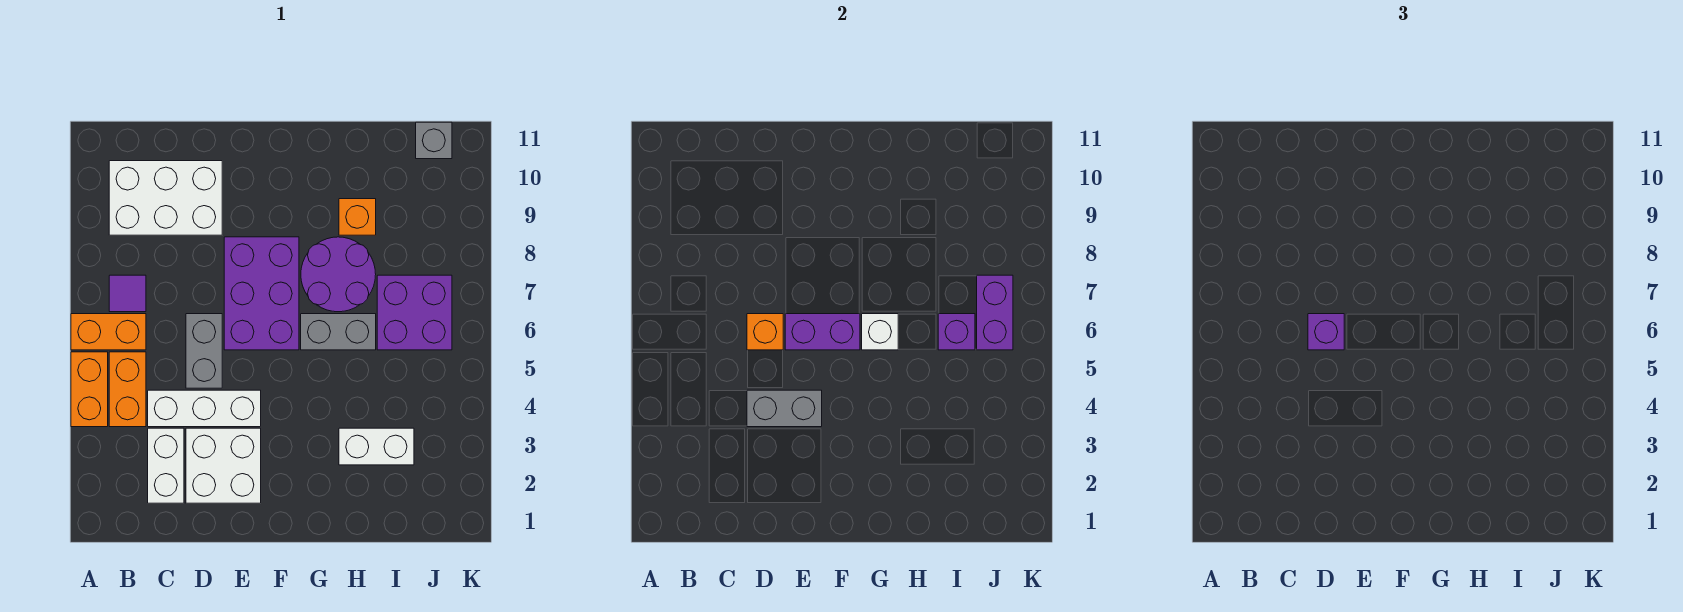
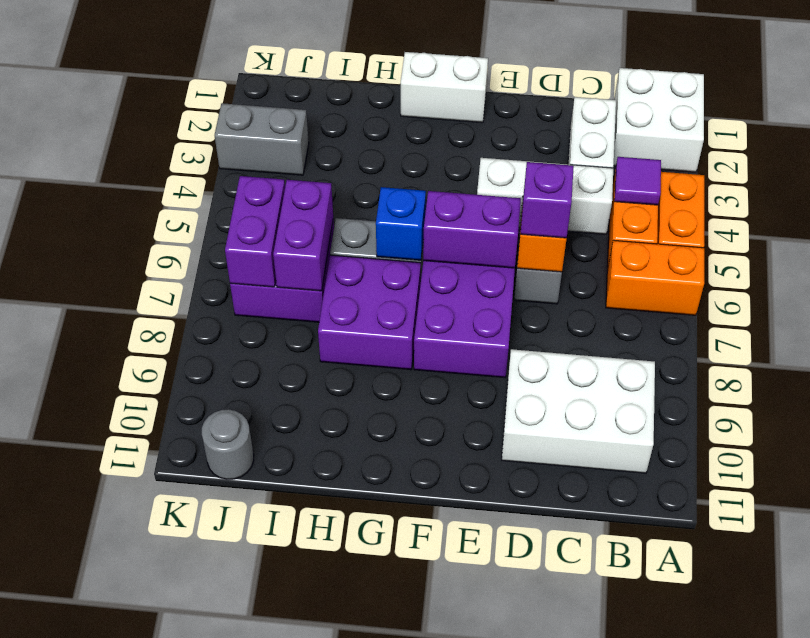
purple 1x1 tile [109,275,146,312] -> purple 1x1 tile moved to [614,157,661,205]
white 2x2 brick [186,428,261,503] -> white 2x2 brick moved to [614,68,704,172]
grey 1x2 brick [747,390,822,427] -> grey 1x2 brick moved to [215,103,309,175]
white 1x1 brick [862,314,898,350] -> blue 1x1 brick [376,187,426,260]
purple 2x2 round brick [301,237,376,312] -> purple 2x2 brick [318,255,421,370]
white 1x2 brick [339,428,414,465] -> white 1x2 brick moved to [401,52,488,123]
orange 1x1 brick [339,199,376,235] -> none
purple 1x1 brick [938,314,975,350] -> purple 1x2 brick [273,180,333,291]
grey 1x1 brick [416,122,452,159] -> grey 1x1 round brick [202,409,254,479]

